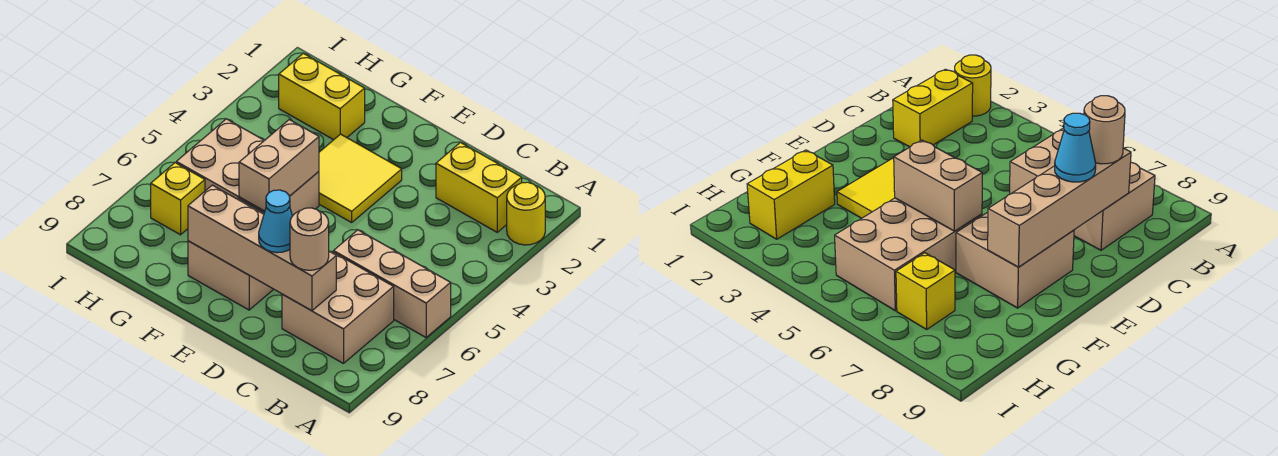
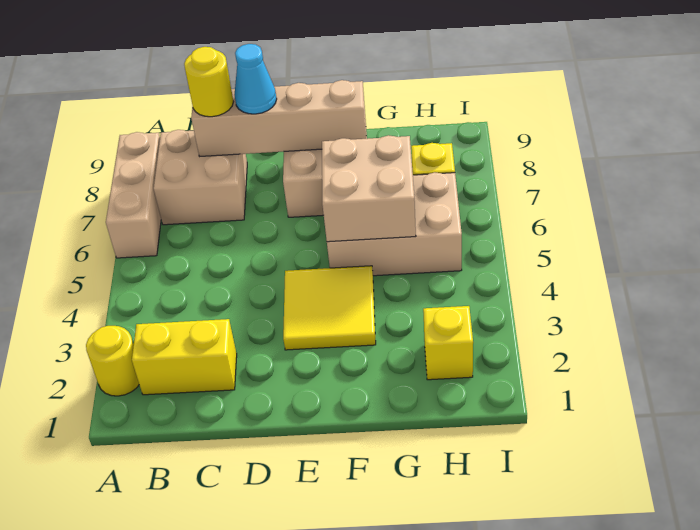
tan 1x3 brick [333,230,451,337] -> tan 1x3 brick turned to [106,132,161,258]
tan 1x1 round brick [290,208,329,270] -> yellow 1x1 round brick [184,47,233,117]
tan 1x2 brick [239,120,319,211] -> tan 2x2 brick [322,135,416,242]
yellow 1x2 brick [279,53,365,140] -> yellow 1x1 brick [423,306,473,380]

